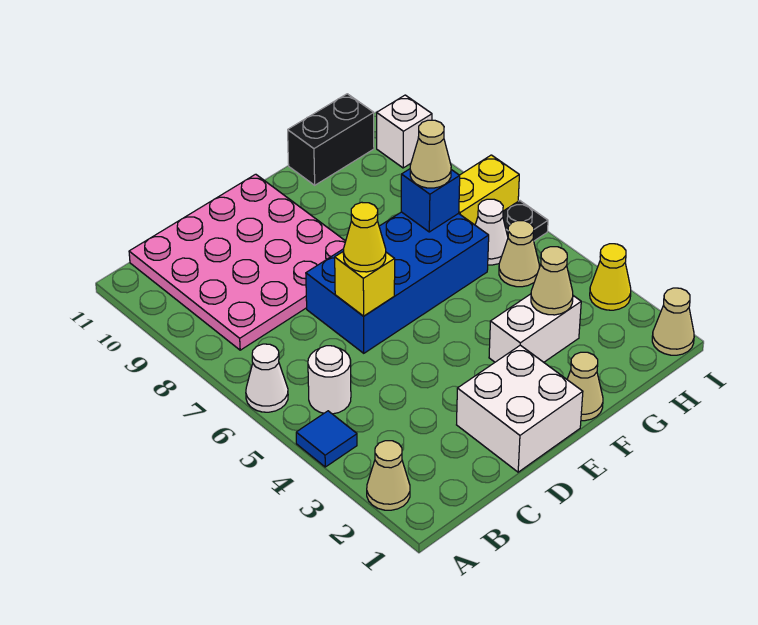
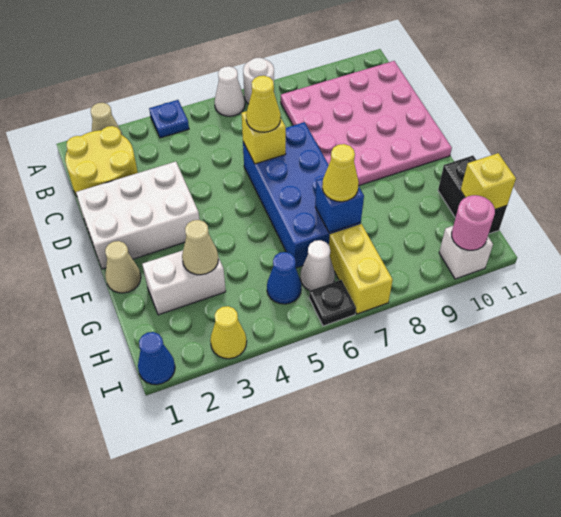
blue 1x1 tile [296,411,357,467] -> blue 1x1 plate [149,100,189,138]
none -> yellow 2x2 round brick [65,126,138,196]
white 1x1 round brick [308,346,351,414] -> white 1x1 round brick moved to [243,58,274,104]
white 2x2 brick [457,345,583,472] -> white 2x3 brick [76,162,199,269]
white 1x2 brick [489,294,581,362] -> white 1x2 brick turned to [142,250,226,315]
tan 1x1 cone [410,120,451,188] -> yellow 1x1 cone [322,144,359,202]
tan 1x1 cone [499,221,539,287] -> blue 1x1 cone [267,252,301,304]
none -> yellow 1x1 brick [461,153,516,209]
tan 1x1 cone [652,288,694,355] -> blue 1x1 cone [138,332,175,385]
none -> pink 1x1 round brick [452,195,495,250]

